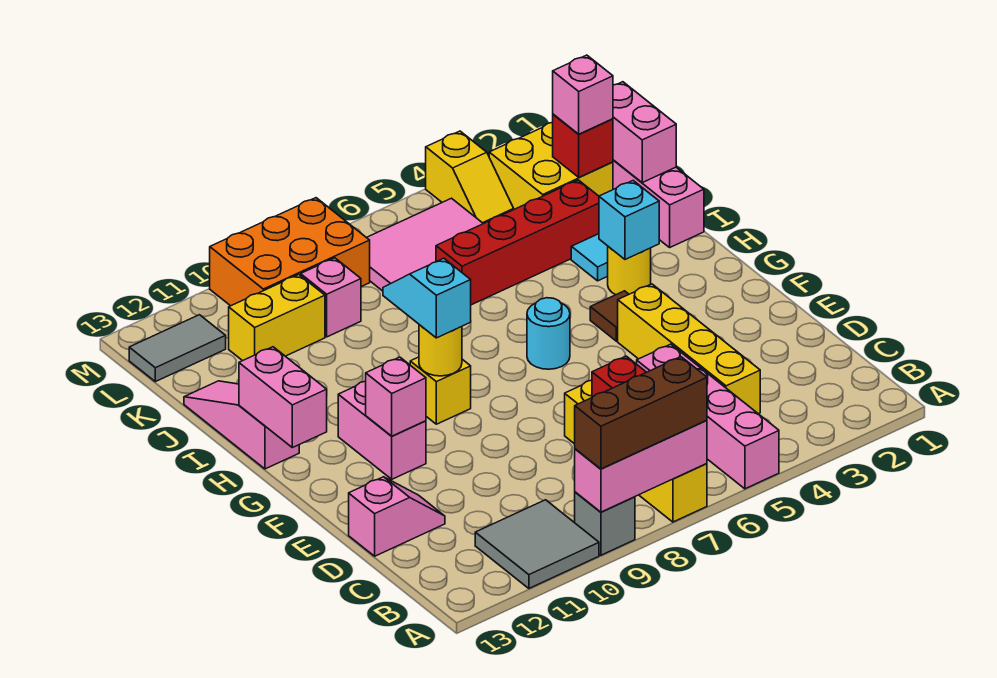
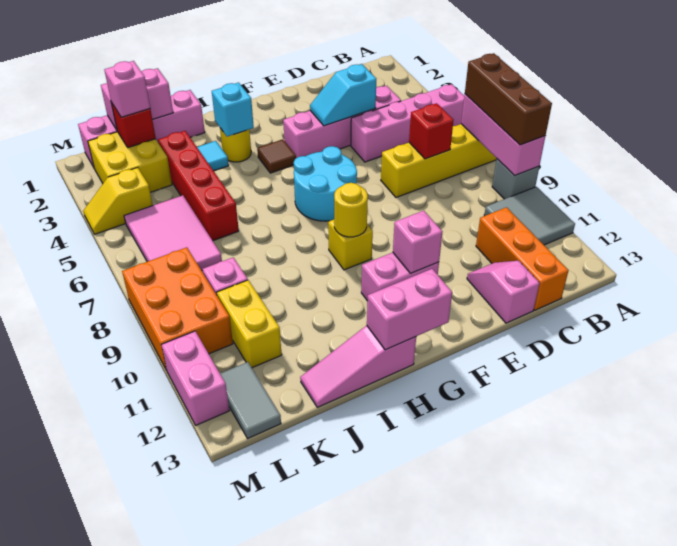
yellow 1x4 brick [618,284,760,414] -> pink 1x4 brick [283,86,401,158]
none -> orange 1x3 brick [476,207,569,310]
cyan 1x1 round brick [527,298,570,369] -> cyan 2x2 round brick [294,146,357,221]
cyan 1x2 slope [383,258,471,338] -> cyan 1x2 slope moved to [310,64,376,126]
yellow 1x2 slope [426,131,514,224] -> yellow 1x2 slope turned to [83,167,153,234]
none -> pink 1x2 brick [162,331,230,425]

